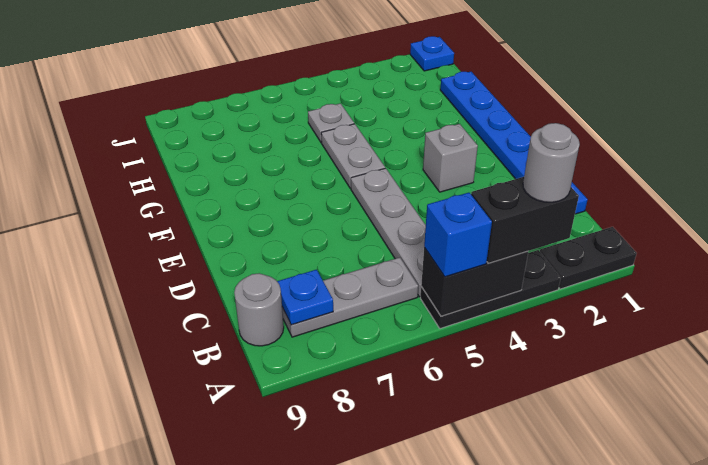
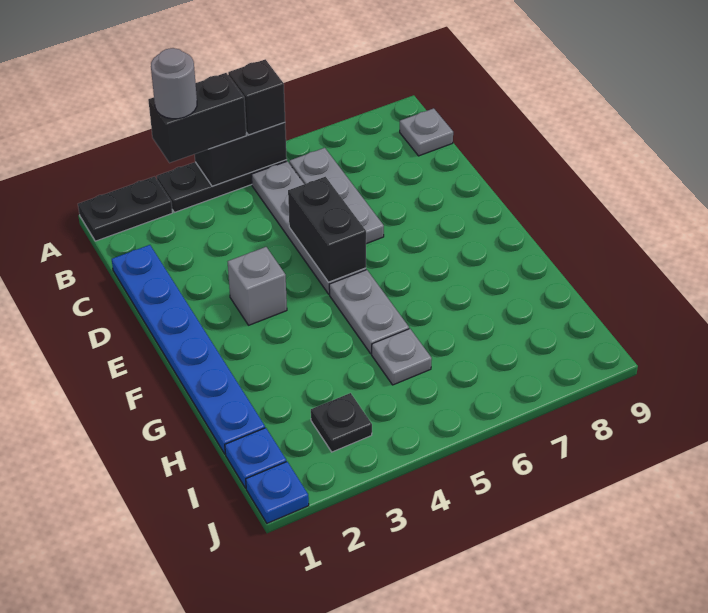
blue 1x1 brick [424,193,492,277] -> black 1x1 brick [228,59,285,135]
grey 1x3 plate [282,257,418,337] -> grey 1x3 plate turned to [289,148,384,244]
blue 1x1 plate [277,270,333,325] -> blue 1x1 plate moved to [225,428,286,488]
grey 1x1 round brick [234,273,284,346] -> grey 1x1 plate [400,108,453,156]
none -> black 1x2 brick [288,177,366,282]
none -> black 1x1 plate [311,393,372,452]

